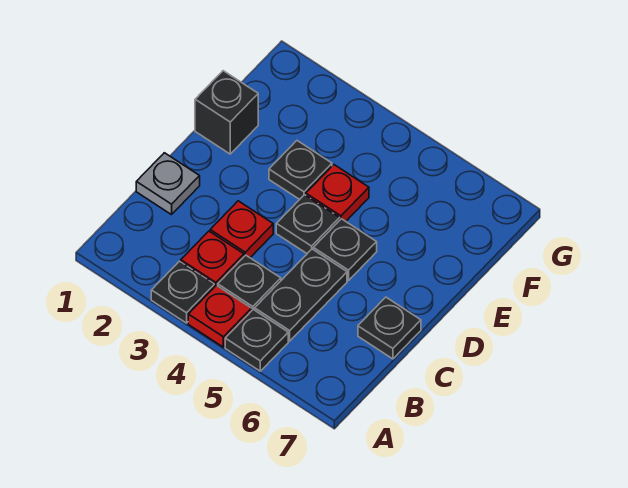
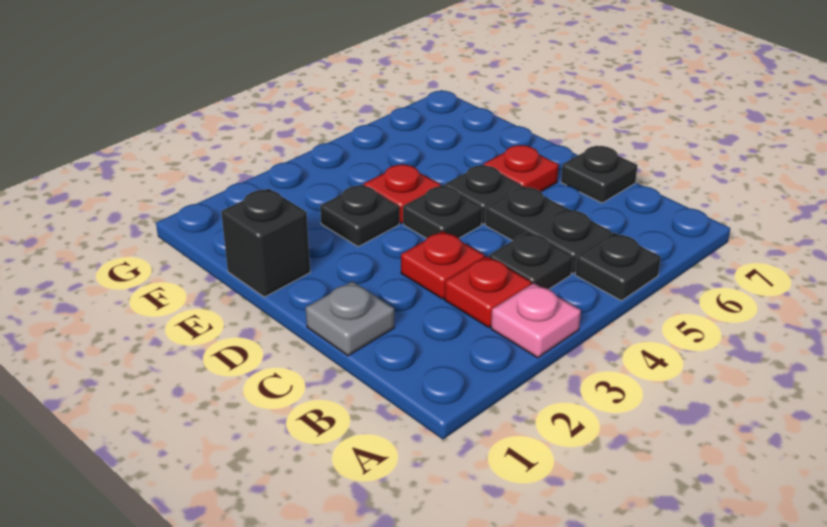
black 1x1 plate [151,261,215,323] -> pink 1x1 plate [491,283,581,358]
red 1x1 plate [188,285,251,347] -> red 1x1 plate moved to [484,145,559,192]

